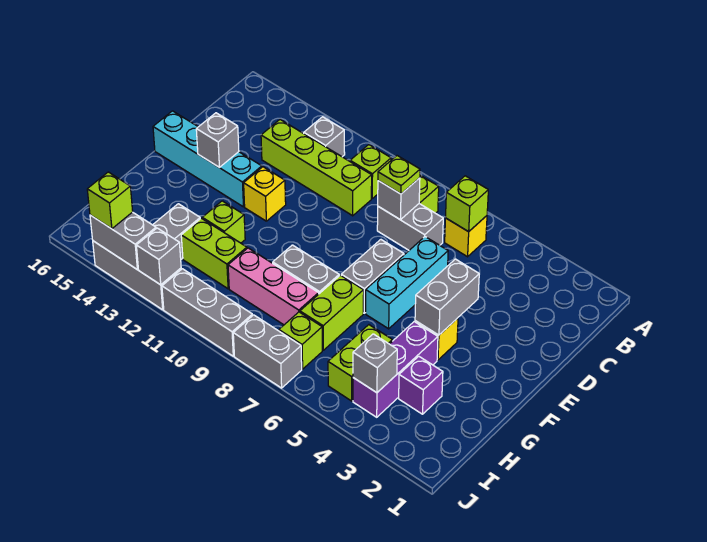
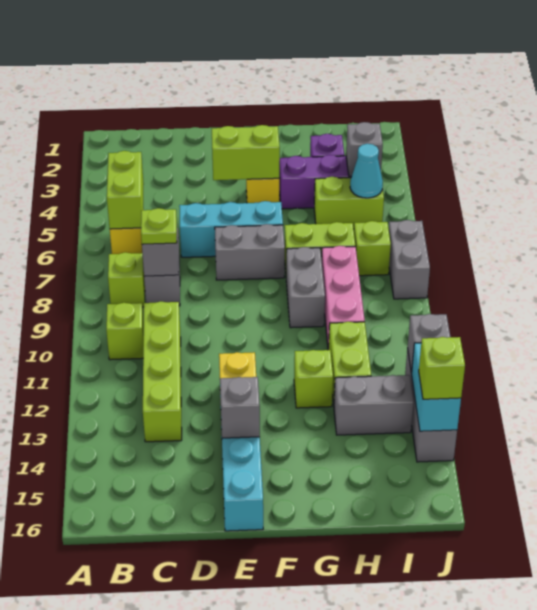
lime 1x1 brick [446,176,488,232] -> lime 1x2 brick [107,151,144,229]
grey 1x1 brick [304,117,345,157] -> none
grey 1x2 brick [415,259,479,335] -> lime 1x2 brick [212,125,280,180]
none -> cyan 1x1 cone [350,144,383,198]
grey 1x3 brick [162,269,253,356] -> none
grey 1x2 brick [90,212,156,269] -> cyan 1x2 brick [411,343,461,431]

